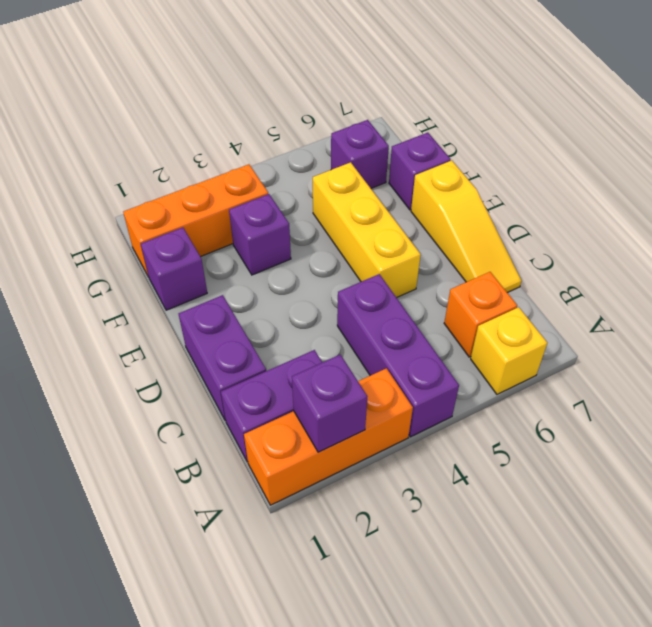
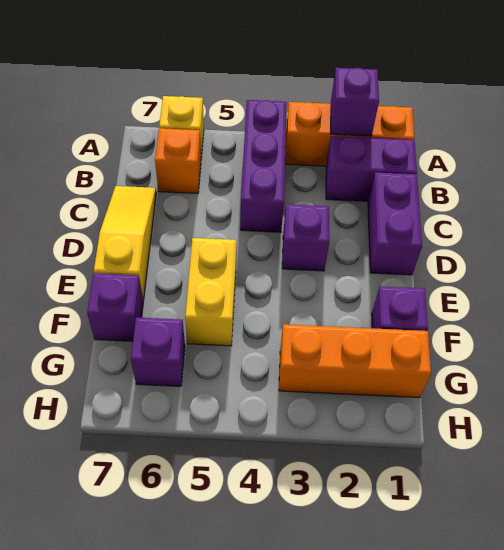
yellow 1x3 brick [313,162,421,298] -> yellow 1x2 brick [185,238,236,346]
purple 1x1 brick [229,194,291,275] -> purple 1x1 brick moved to [282,204,329,271]

